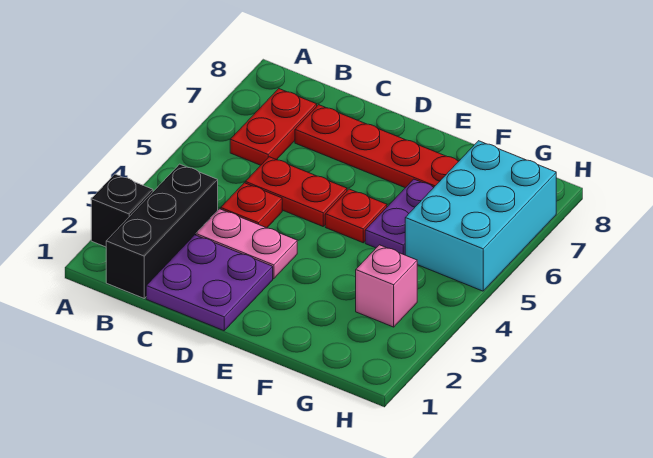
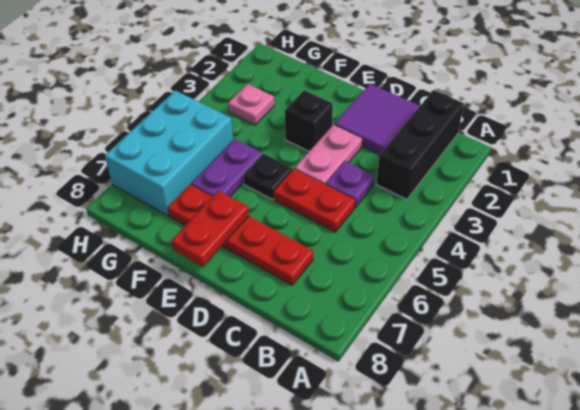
black 1x1 brick [91,174,153,247] -> black 1x1 brick moved to [285,90,333,151]
red 1x2 plate [230,89,317,165] -> red 1x2 plate moved to [171,191,249,267]
purple 2x2 plate [146,235,273,331] -> purple 2x2 tile [334,84,420,155]
pink 1x2 plate [196,209,297,279] -> pink 1x2 plate turned to [295,125,362,184]
red 1x1 plate [221,183,282,228] -> purple 1x1 plate [326,161,375,207]
red 1x1 plate [325,189,387,243] -> black 1x1 plate [243,154,292,199]
pink 1x1 brick [356,245,417,327] -> pink 1x1 plate [228,84,274,125]

